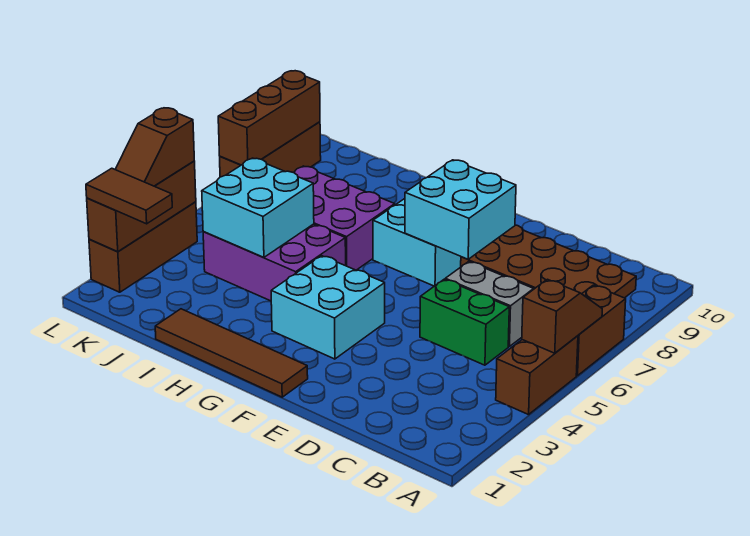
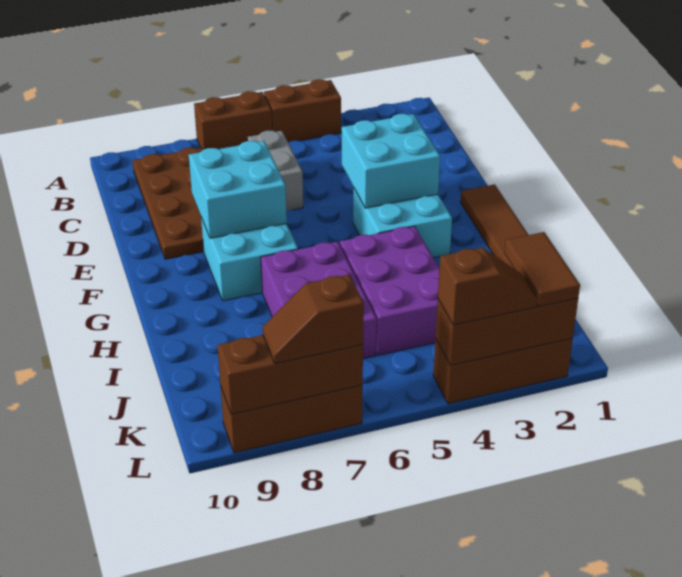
brown 1x2 slope [522,279,602,353] -> brown 1x2 slope moved to [262,275,364,364]
green 1x2 brick [420,279,509,365] -> none
cyan 2x2 brick [202,158,314,258] -> cyan 2x2 brick moved to [342,114,440,208]

